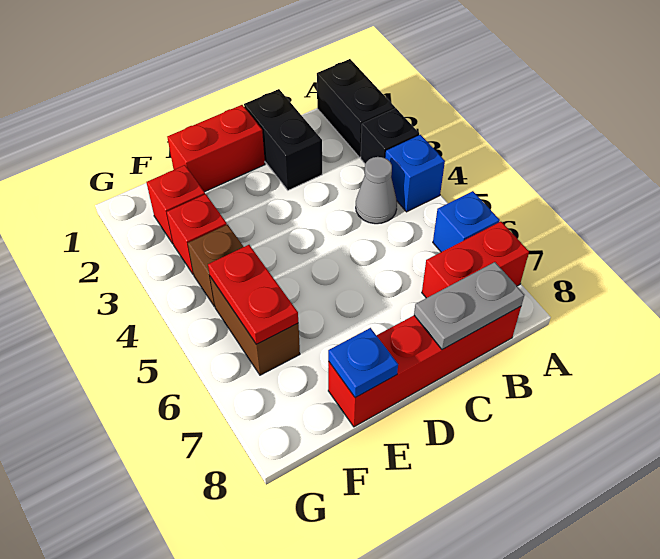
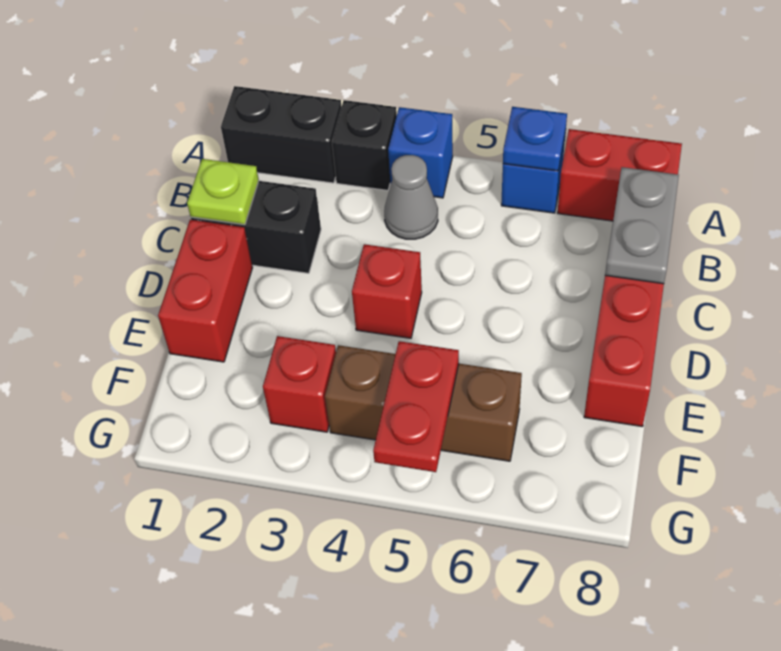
red 1x2 brick [422,222,529,298] -> red 1x2 brick turned to [558,129,682,221]
none -> lime 1x1 plate [187,159,259,225]
blue 1x1 plate [328,328,398,398] -> blue 1x1 plate moved to [503,107,567,171]
red 1x1 brick [146,165,205,244] -> red 1x1 brick moved to [352,244,422,338]
red 1x2 plate [208,245,298,344] -> red 1x2 plate turned to [373,341,459,472]

